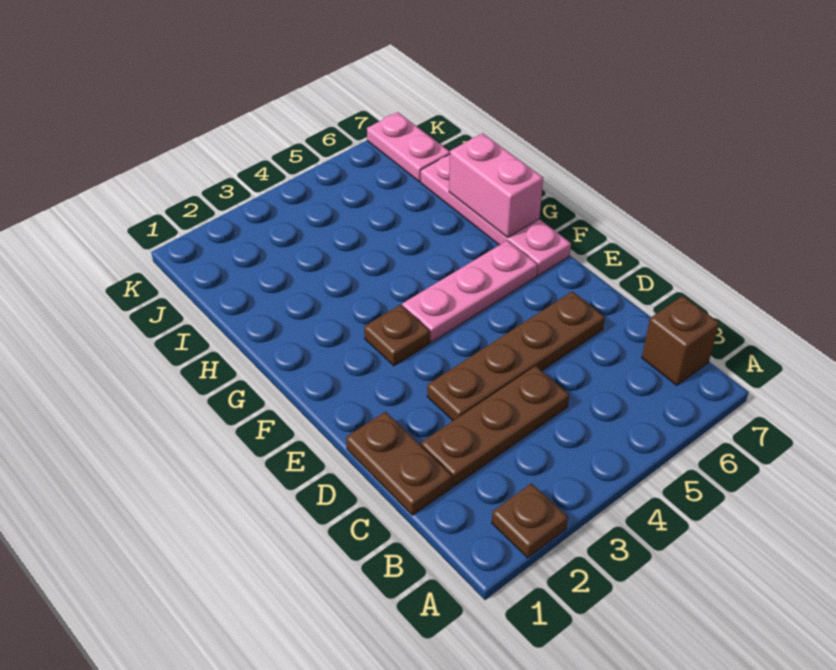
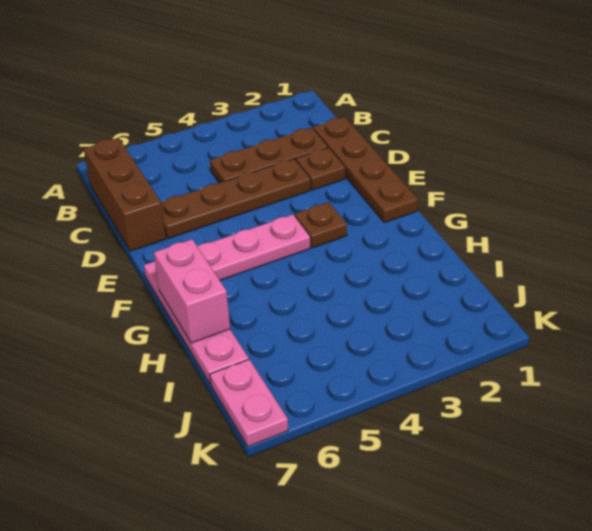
brown 1x1 plate [492,483,568,558] -> brown 1x1 plate moved to [296,148,345,190]
brown 1x1 brick [642,296,719,385] -> brown 1x3 brick [84,138,166,251]
brown 1x2 plate [346,412,452,515] -> brown 1x4 plate [313,117,418,223]

